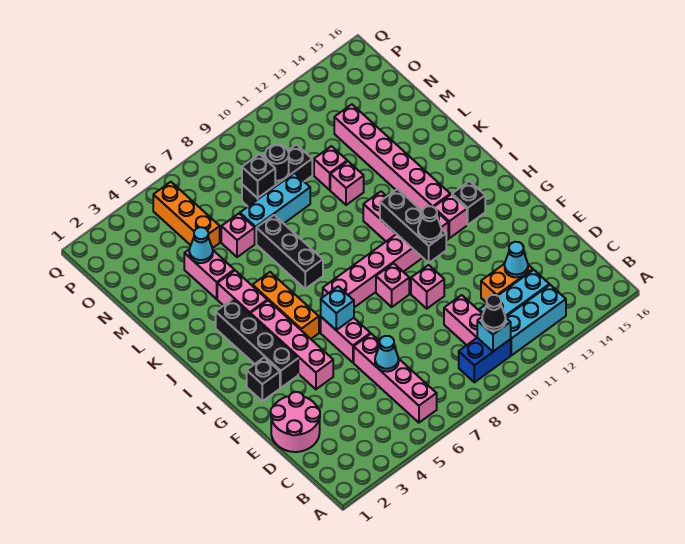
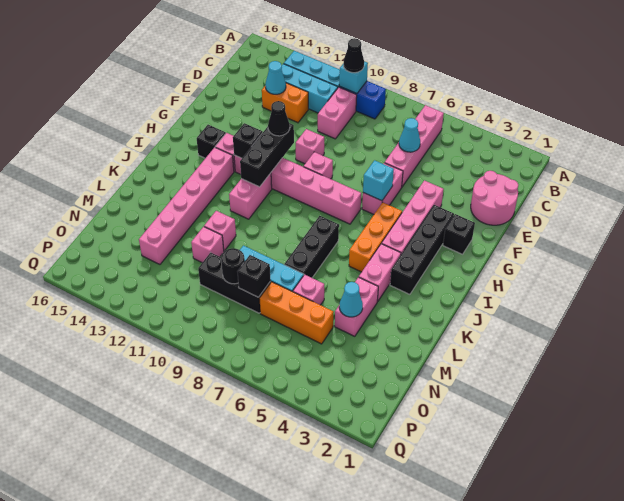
none -> black 1x1 brick [233,123,263,158]
orange 1x3 brick [153,182,220,248] -> orange 1x3 brick turned to [260,282,334,344]

